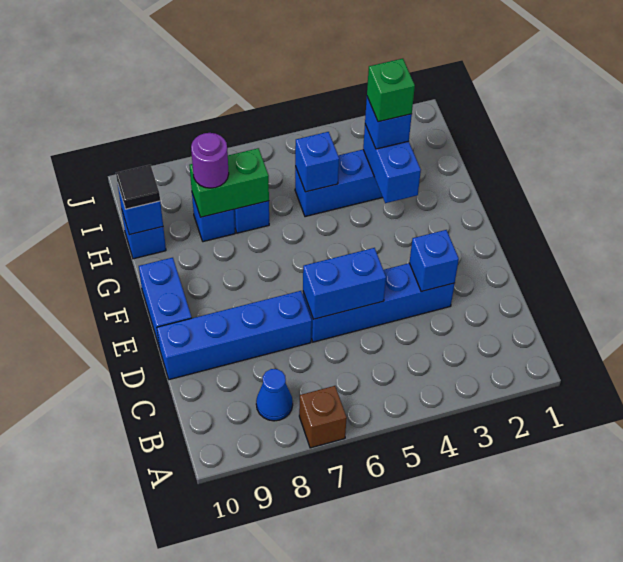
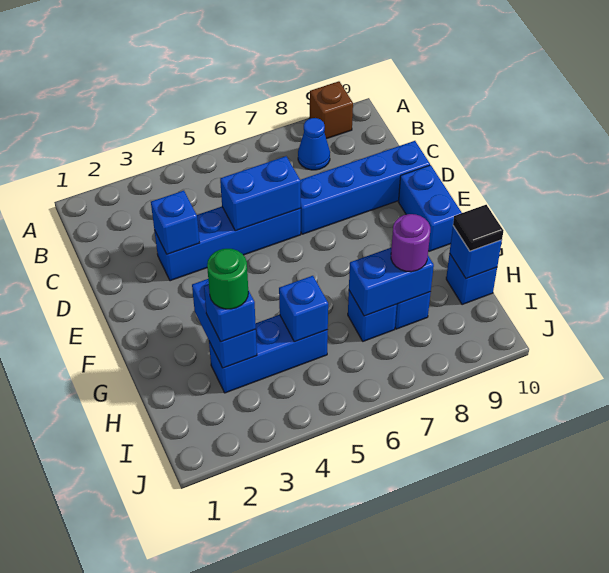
brown 1x1 brick [299,386,347,448] -> brown 1x1 brick moved to [310,81,353,139]
green 1x1 brick [367,59,415,122] -> green 1x1 round brick [207,249,248,309]
green 1x2 brick [189,148,269,217] -> blue 1x2 brick [349,247,434,316]

